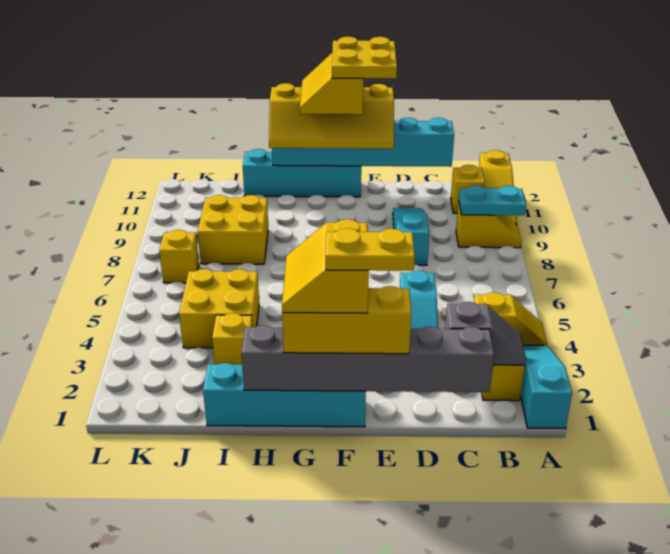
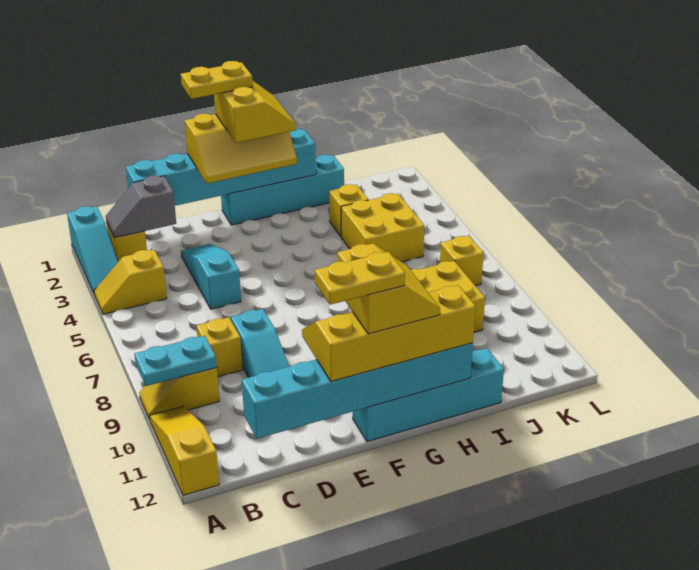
yellow 1x1 brick [451,165,485,213] -> yellow 1x1 brick moved to [197,317,242,377]
grey 1x6 brick [241,325,494,392] -> cyan 1x6 brick [126,129,316,206]
yellow 2x2 plate [332,37,397,79] -> yellow 1x2 plate [315,252,405,305]

